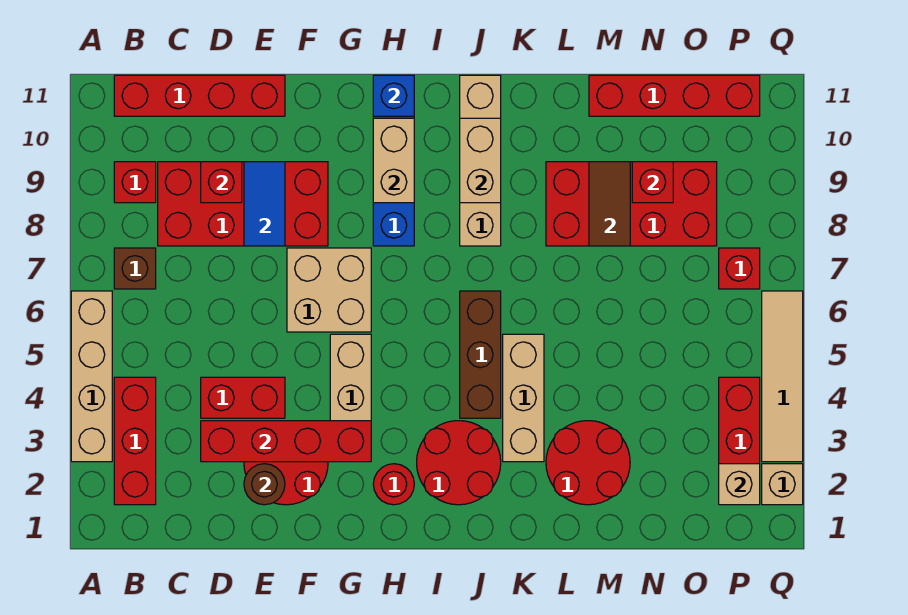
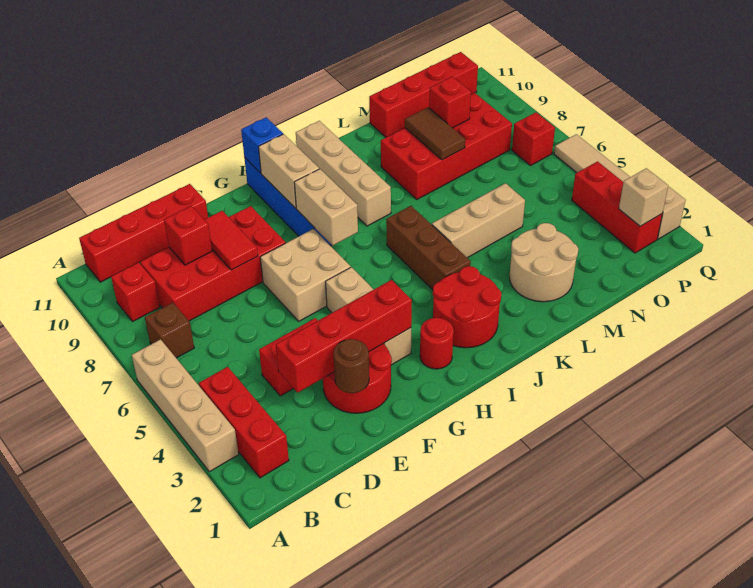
blue 1x2 tile [244,162,285,246] -> red 1x2 tile [204,211,258,270]
tan 1x2 brick [460,118,501,203] -> tan 1x2 brick moved to [294,169,358,245]
tan 1x3 brick [503,334,544,462] -> tan 1x3 brick turned to [432,183,525,258]
red 2x2 round brick [546,421,630,505] -> tan 2x2 round brick [510,223,578,302]

